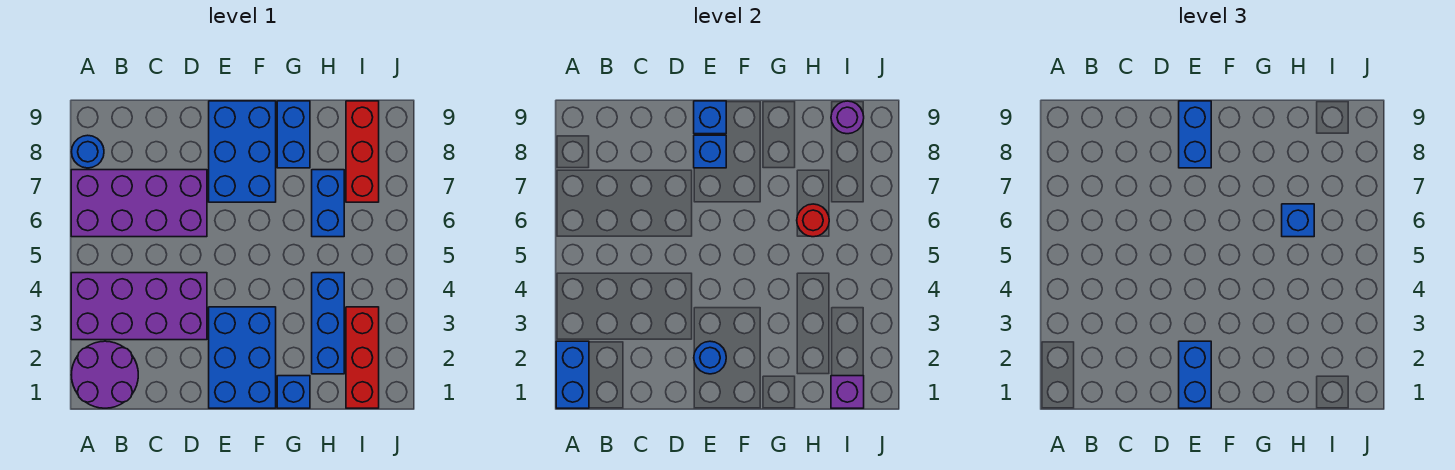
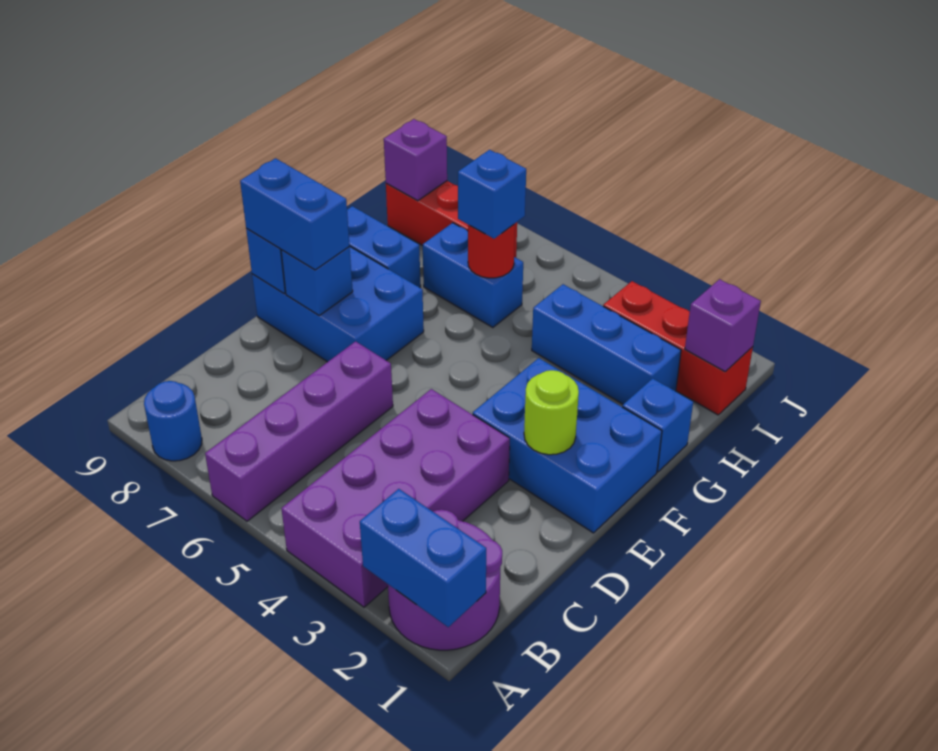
purple 2x4 brick [71,170,207,237] -> purple 1x4 brick [205,341,393,521]
blue 1x2 brick [1179,341,1211,408] -> none
blue 1x1 round brick [694,341,726,374] -> lime 1x1 round brick [524,370,579,455]
purple 1x1 round brick [831,101,864,134] -> purple 1x1 brick [384,119,447,201]

